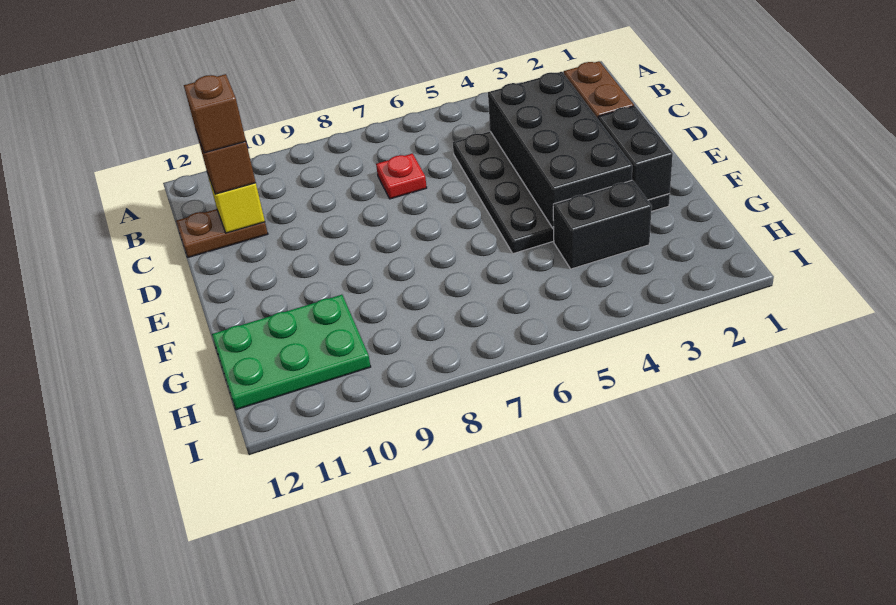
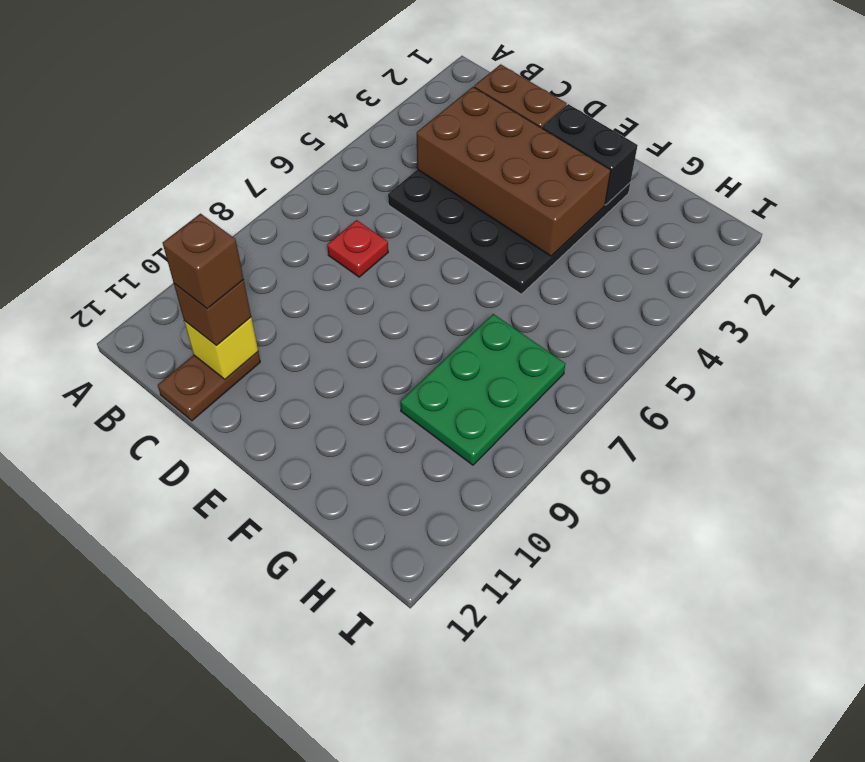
black 2x4 brick [488,72,632,229] -> brown 2x4 brick [417,87,611,256]
black 1x2 brick [553,180,652,269] -> none
green 2x3 plate [212,295,371,410] -> green 2x3 plate moved to [400,314,565,465]

